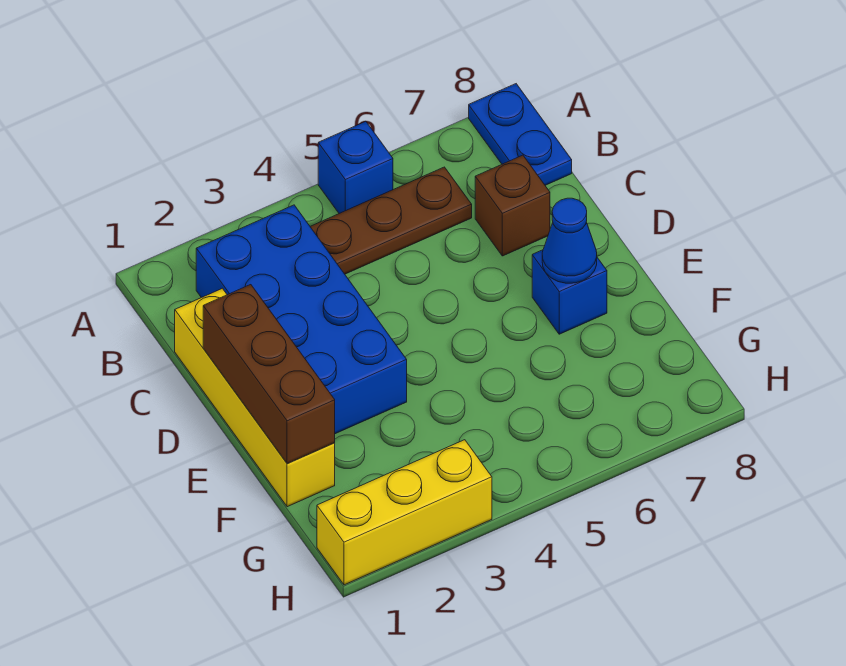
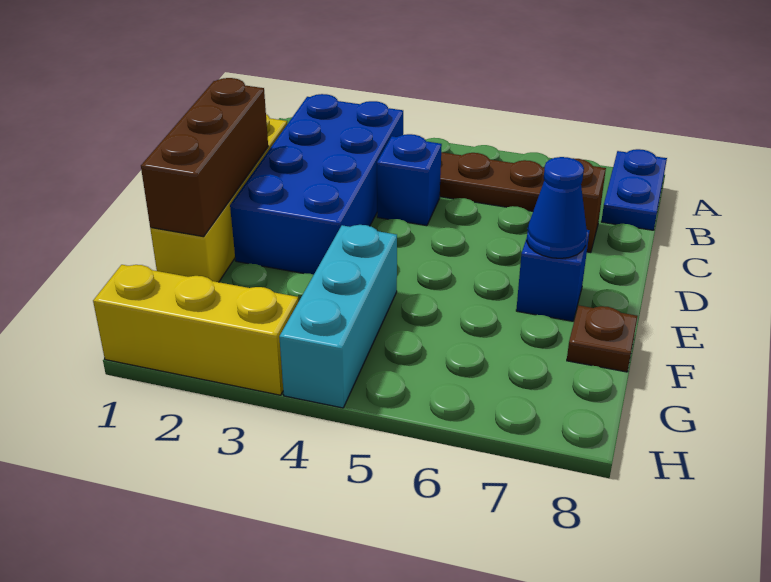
blue 1x1 brick [318,121,393,213] -> blue 1x1 brick moved to [377,134,442,226]
none -> cyan 1x3 brick [279,225,397,408]
none -> brown 1x1 plate [567,305,637,372]

